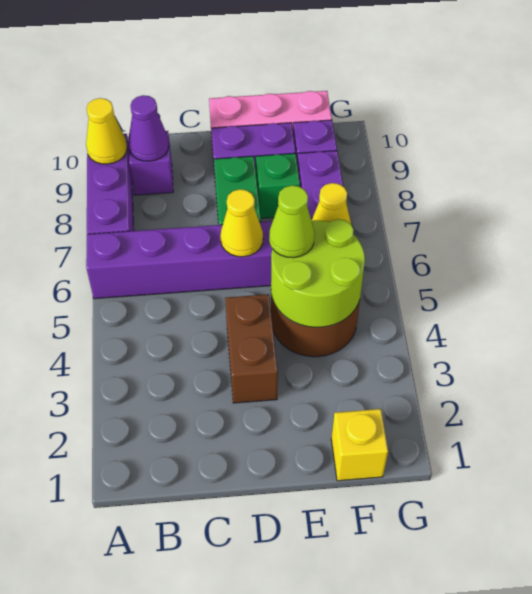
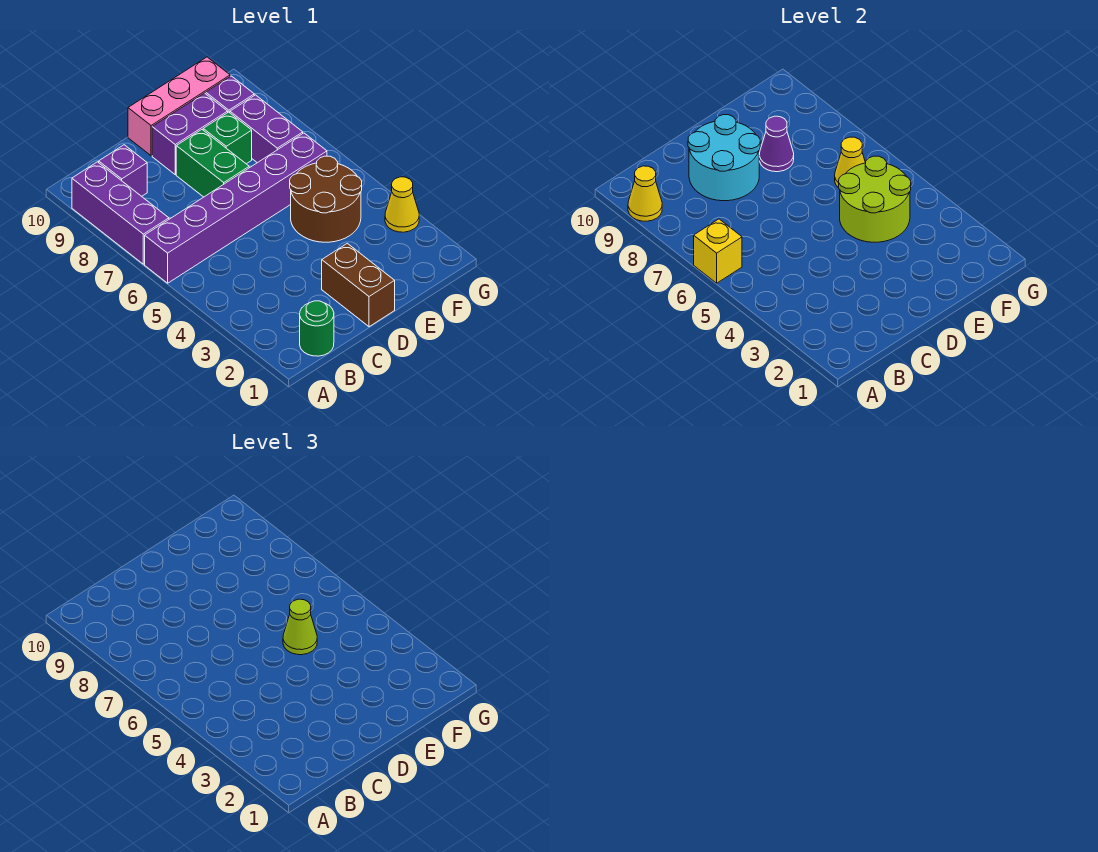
none -> green 1x1 round brick [300,301,334,356]
purple 1x1 cone [128,95,169,161] -> purple 1x1 cone moved to [759,116,794,172]
none -> cyan 2x2 round brick [688,115,760,201]
brown 1x2 brick [225,294,278,403] -> brown 1x2 brick moved to [322,243,395,327]
yellow 1x1 cone [220,189,263,257] -> yellow 1x1 cone moved to [385,177,419,232]
yellow 1x1 brick [331,409,388,481] -> yellow 1x1 brick moved to [694,219,742,283]

